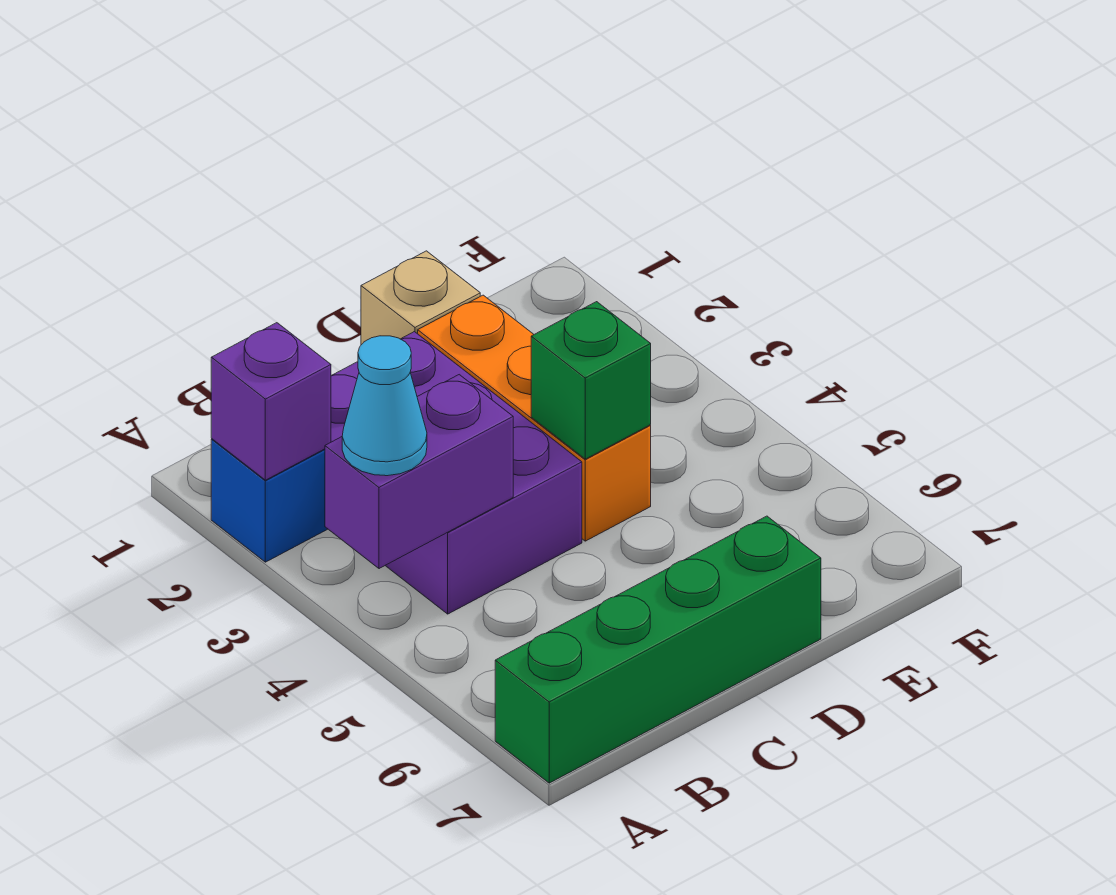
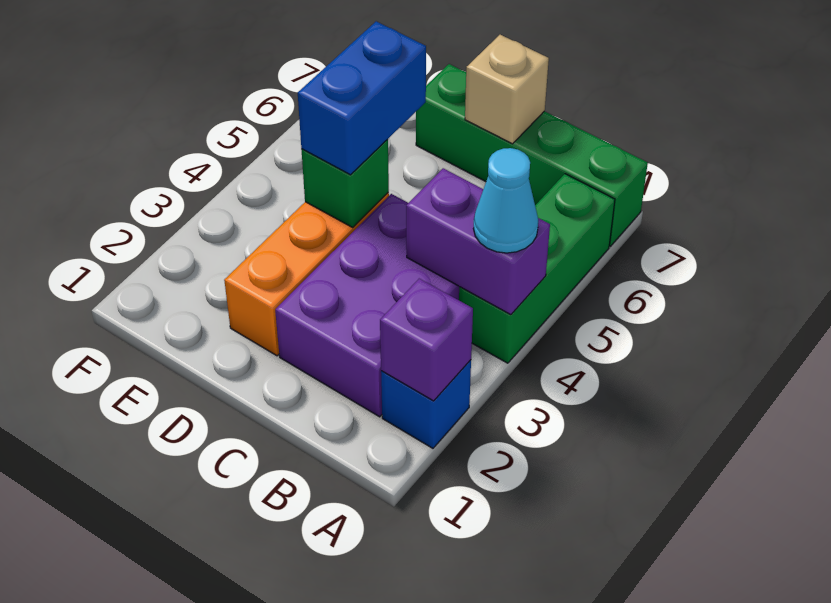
none -> green 1x3 brick [459,174,615,363]
tan 1x1 brick [361,251,480,345] -> tan 1x1 brick moved to [465,35,549,144]
none -> blue 1x2 brick [298,21,426,175]

